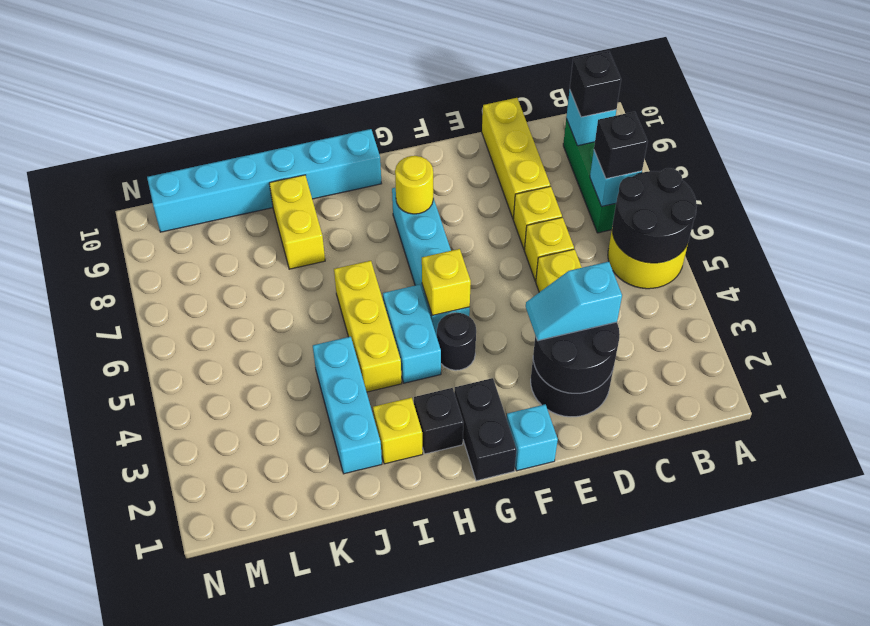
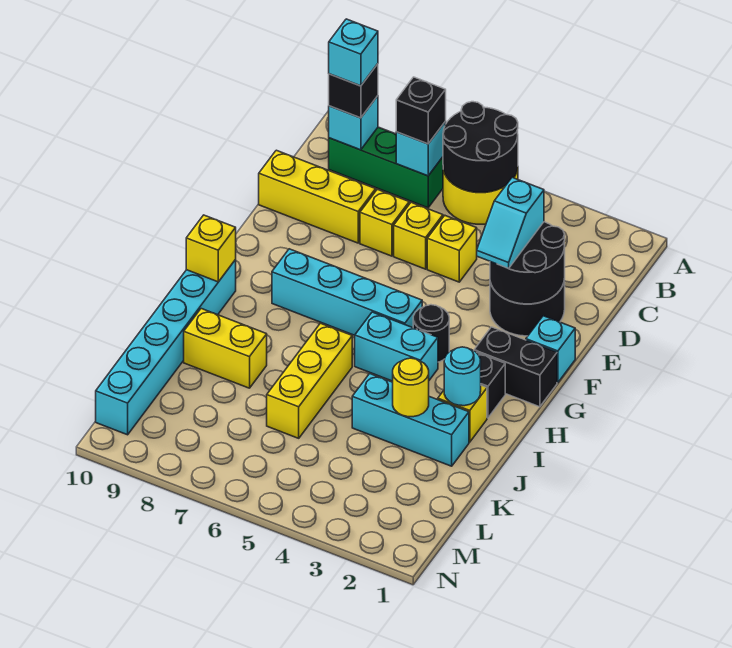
none -> cyan 1x1 brick [329,19,378,86]
yellow 1x1 brick [422,249,471,316] -> yellow 1x1 brick moved to [186,215,236,282]
yellow 1x1 round brick [395,156,433,214] -> yellow 1x1 round brick moved to [393,358,429,417]
none -> cyan 1x1 round brick [444,347,481,406]
yellow 1x3 brick [334,261,402,392] -> yellow 1x3 brick turned to [267,323,352,438]

